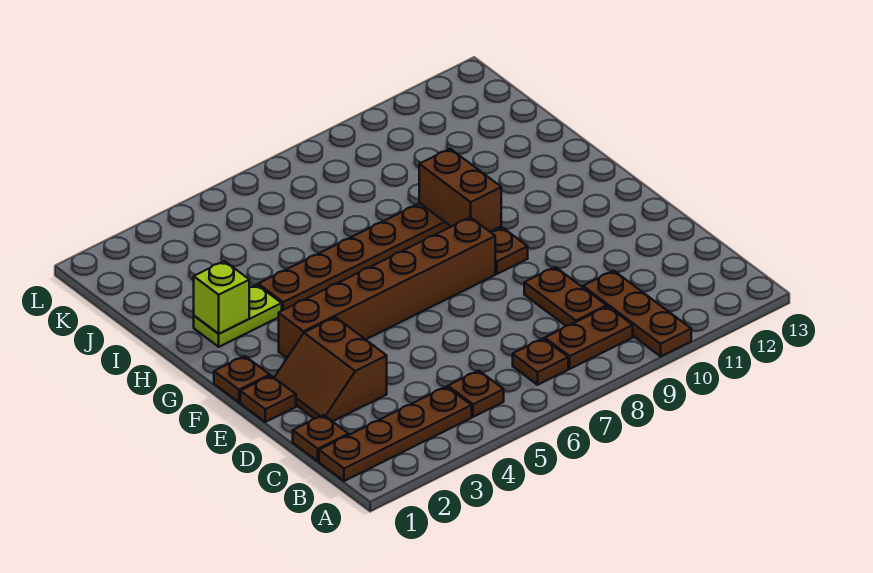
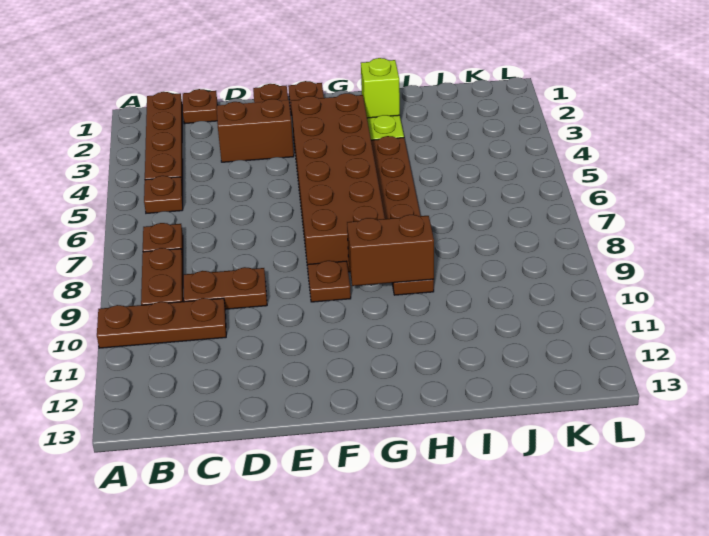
brown 1x6 brick [279,217,495,358] -> brown 2x6 brick [291,93,385,272]

